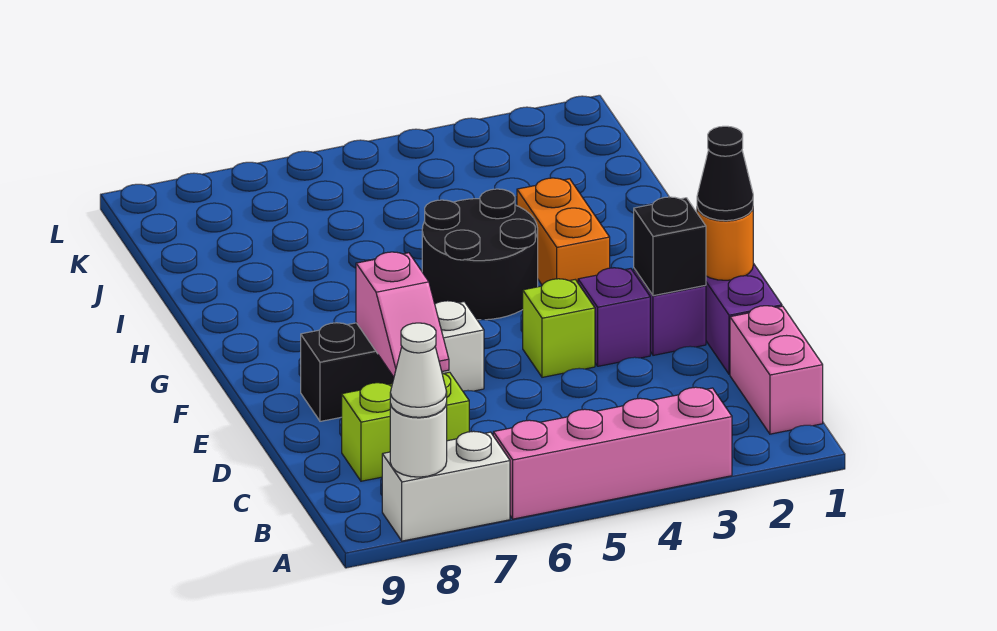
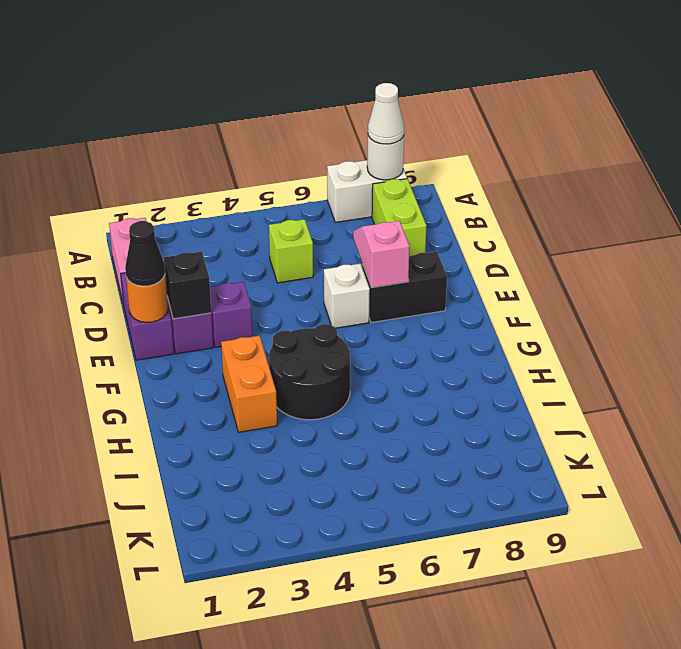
pink 1x4 brick [493,387,732,519] -> none
lime 1x2 brick [342,372,469,481] -> lime 1x2 brick turned to [372,179,427,256]
lime 1x1 brick [523,279,595,377] -> lime 1x1 brick moved to [269,219,313,283]

